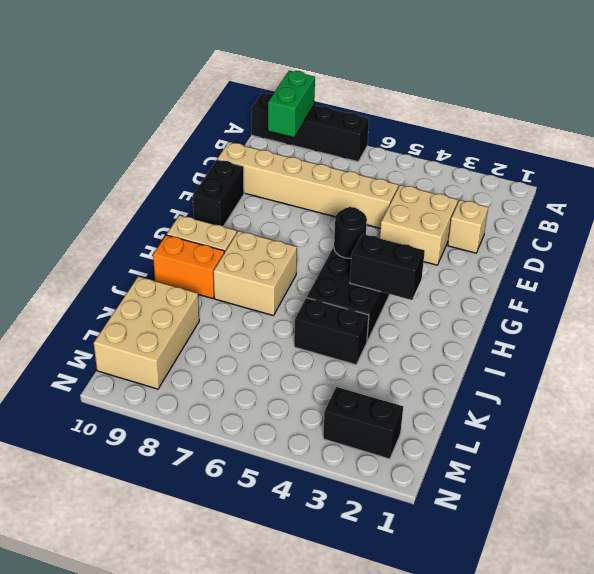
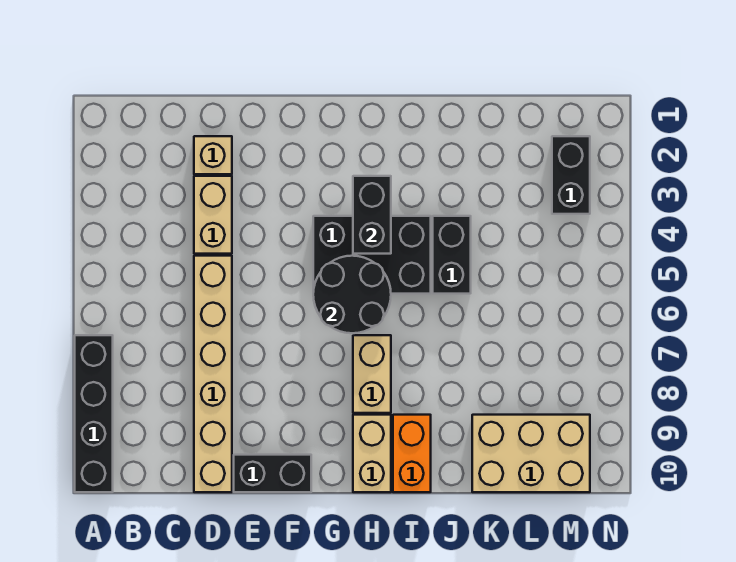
green 1x2 brick [268,71,315,137] -> none
tan 2x2 brick [380,185,458,265] -> tan 1x2 brick [194,176,232,254]
black 1x1 round brick [334,207,367,258] -> black 2x2 round brick [313,256,391,333]
tan 2x2 brick [213,231,297,316] -> tan 1x2 brick [353,335,391,413]

